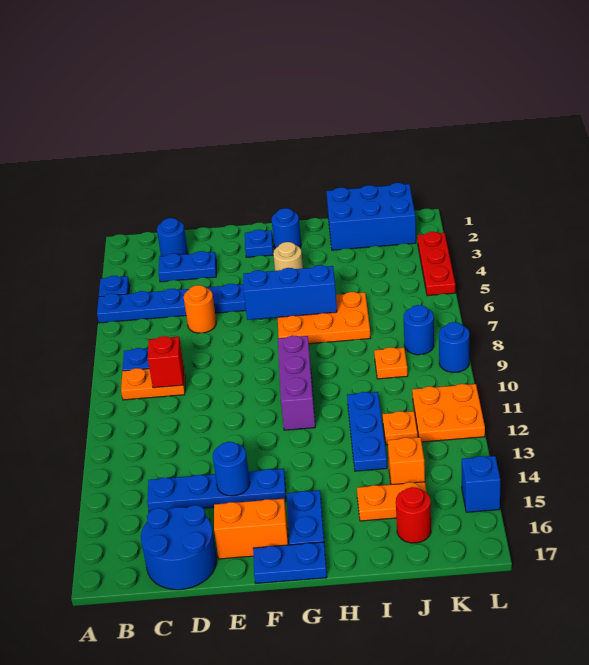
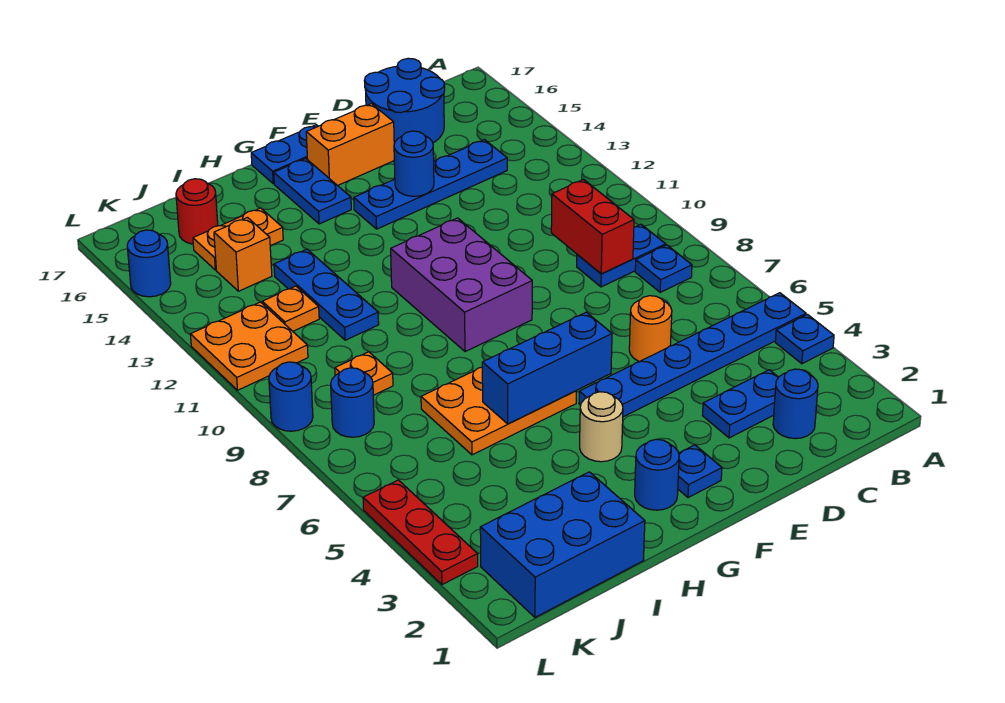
orange 1x2 plate [121,368,185,400] -> blue 1x2 plate [577,224,666,287]
red 1x1 brick [148,336,184,388] -> red 1x2 brick [551,180,634,274]
purple 1x3 brick [278,335,315,430] -> purple 2x3 brick [391,218,532,352]
blue 1x1 brick [462,456,500,512] -> blue 1x1 round brick [127,230,171,297]

